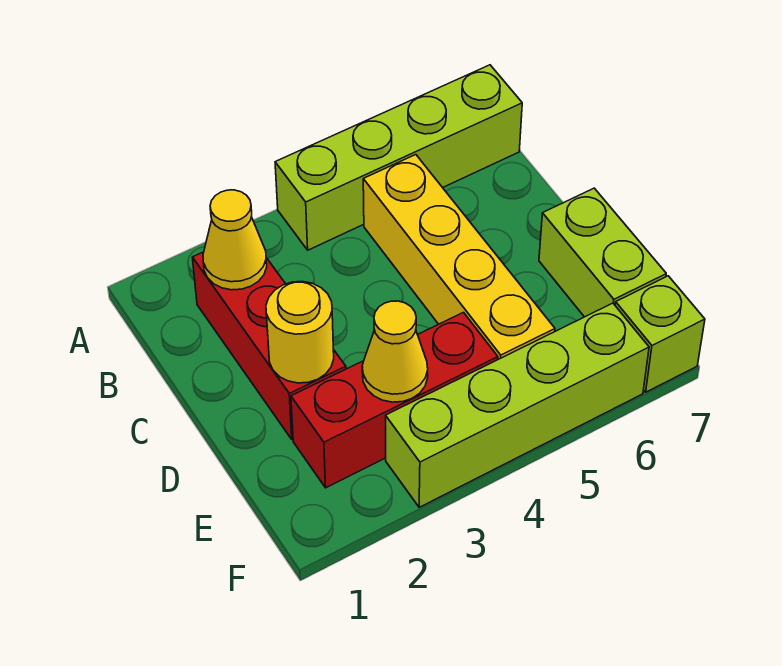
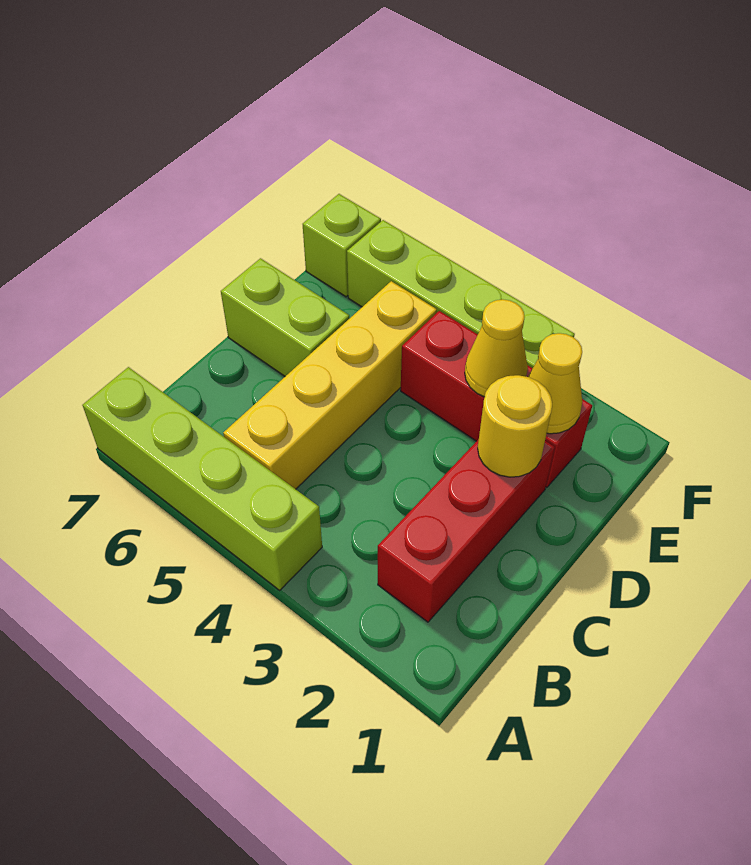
yellow 1x1 cone [203,190,267,290] -> yellow 1x1 cone moved to [528,333,582,434]
lime 1x2 brick [539,188,666,317] -> lime 1x2 brick turned to [221,258,349,376]

